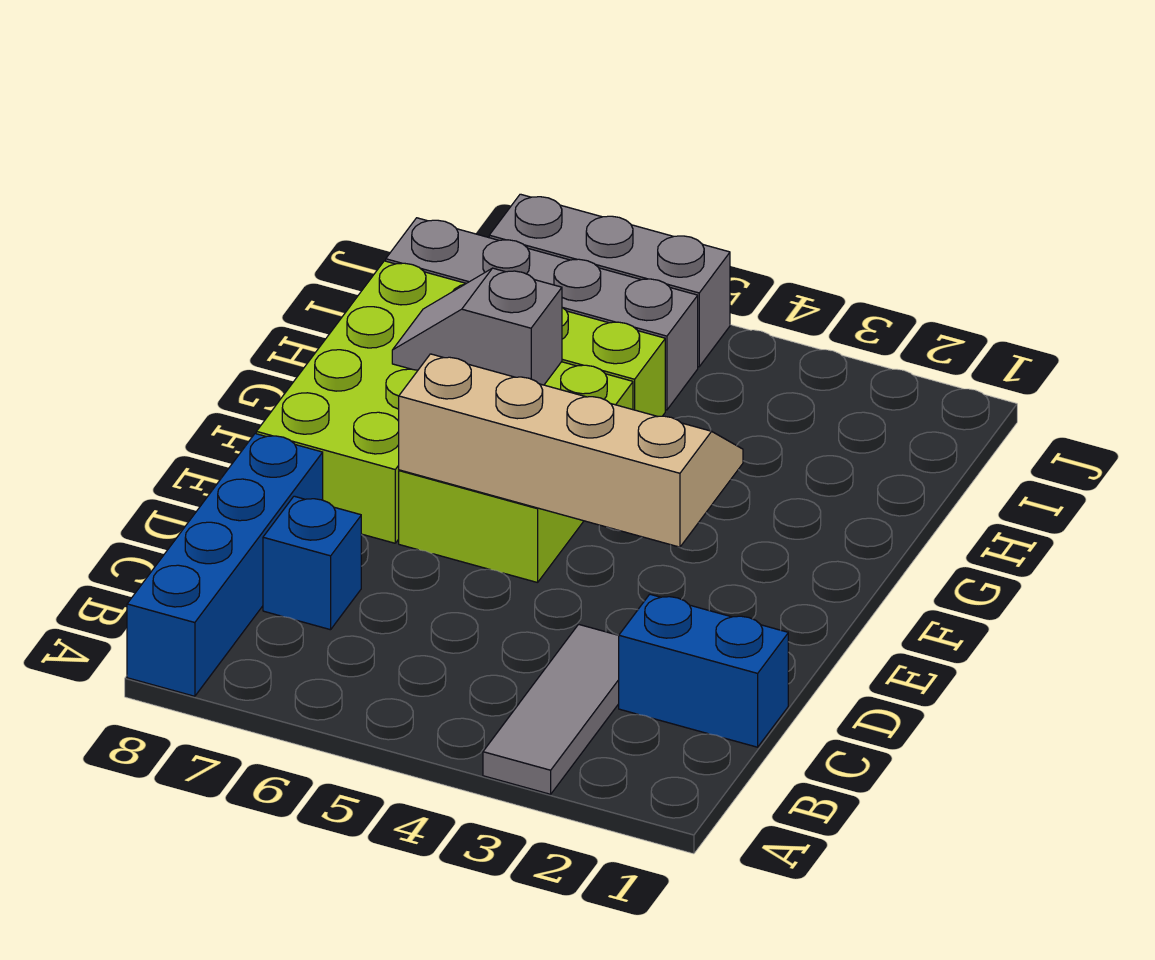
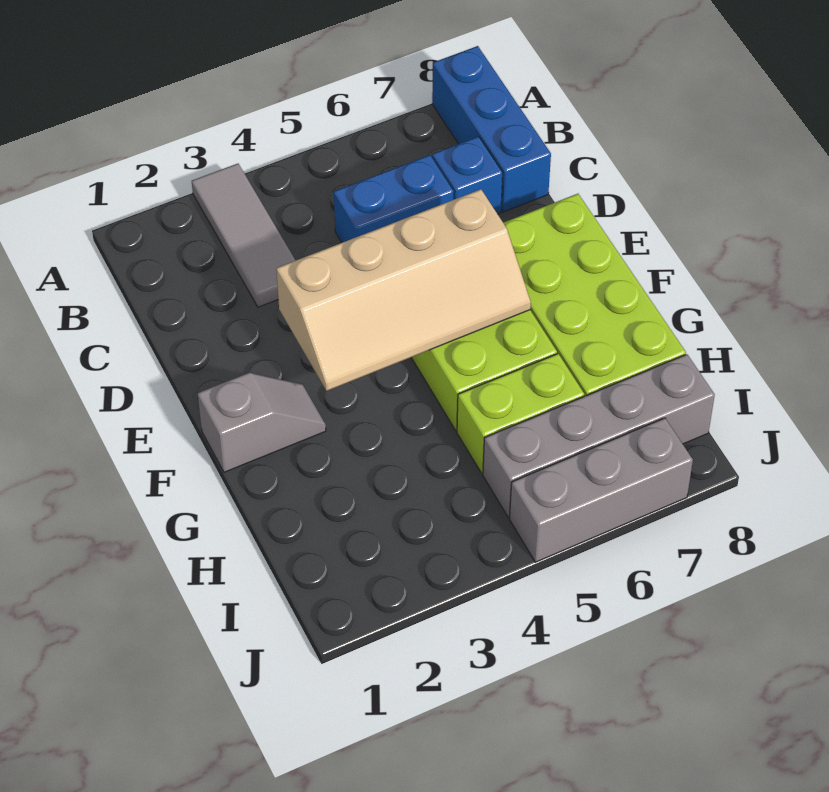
blue 1x4 brick [127,434,323,696] -> blue 1x3 brick [432,46,551,212]
blue 1x2 brick [619,594,788,747] -> blue 1x2 brick moved to [334,155,454,243]
grey 1x2 slope [392,268,562,385] -> grey 1x2 slope moved to [197,373,326,472]

